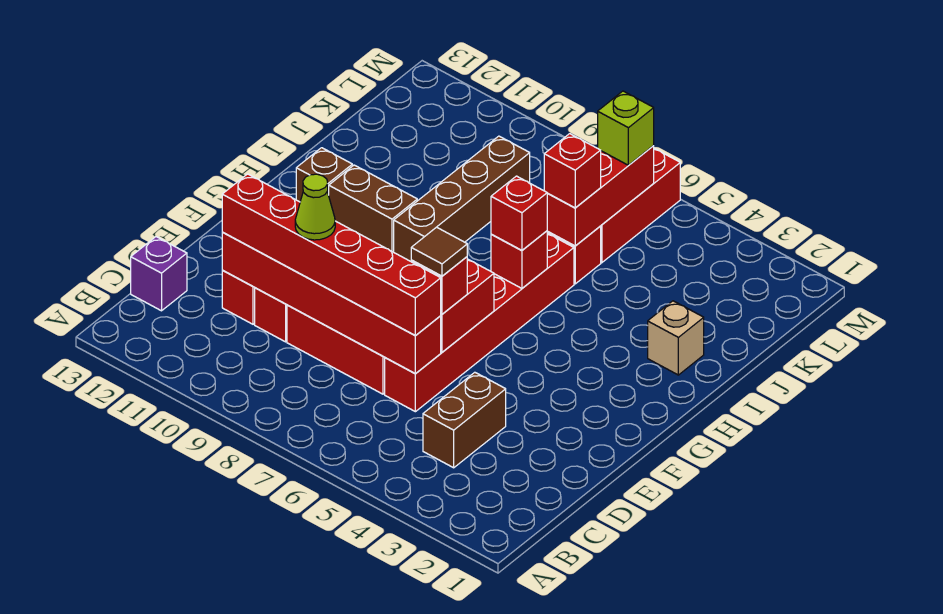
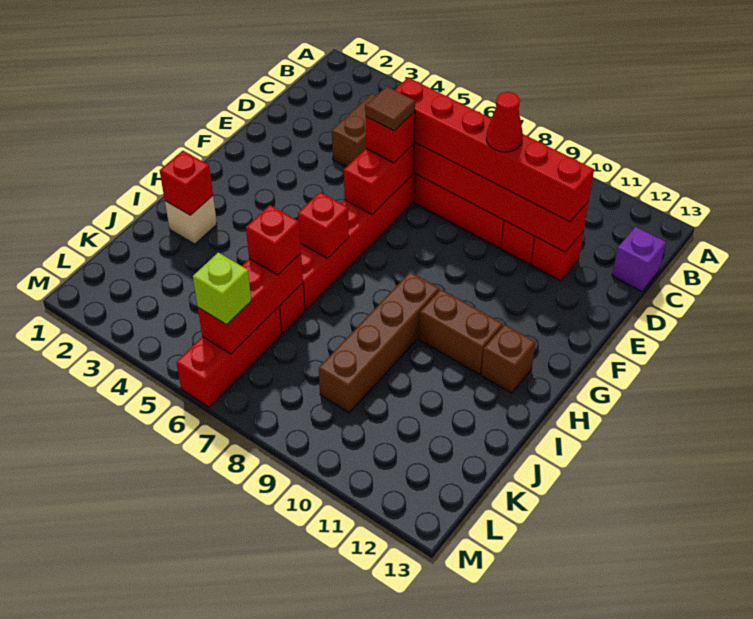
lime 1x1 cone [295,174,335,240] -> red 1x1 cone [486,92,523,152]
red 1x1 brick [491,176,547,250] -> red 1x1 brick moved to [160,151,213,215]

